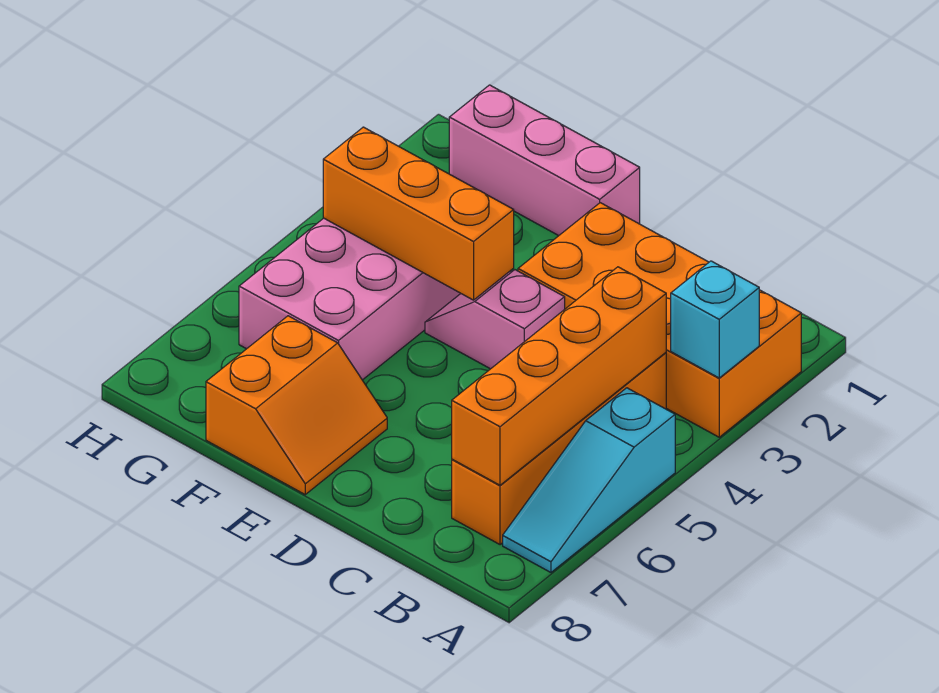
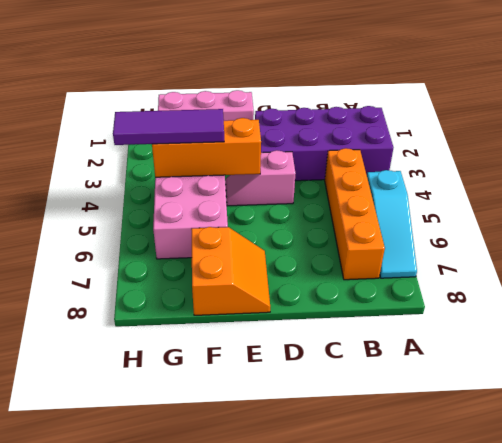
orange 2x4 brick [518,203,801,437] -> purple 2x4 brick [255,106,393,181]
cyan 1x1 brick [671,261,759,378] -> none
orange 1x4 brick [452,267,666,485] -> none
none -> purple 1x3 tile [113,109,224,145]

